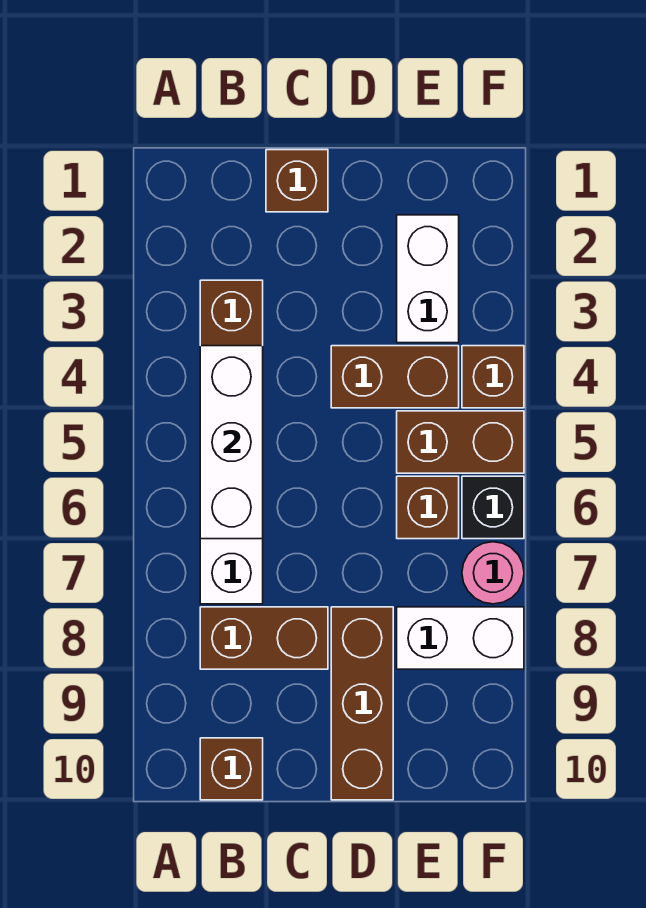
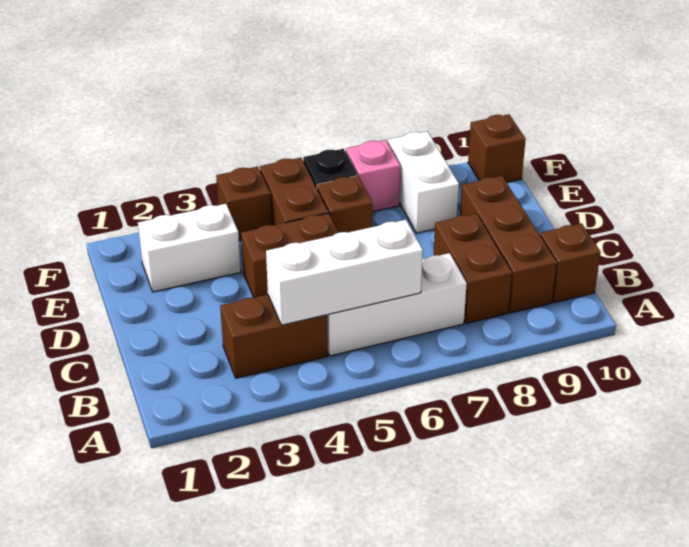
brown 1x1 brick [266,150,328,212] -> brown 1x1 brick moved to [468,114,526,182]
brown 1x2 brick [331,346,459,408] -> brown 1x2 brick turned to [241,213,339,297]
brown 1x3 brick [331,607,393,800] -> brown 1x3 brick turned to [460,176,557,313]
pink 1x1 round brick [462,542,524,604] -> pink 1x1 brick [346,140,400,212]

